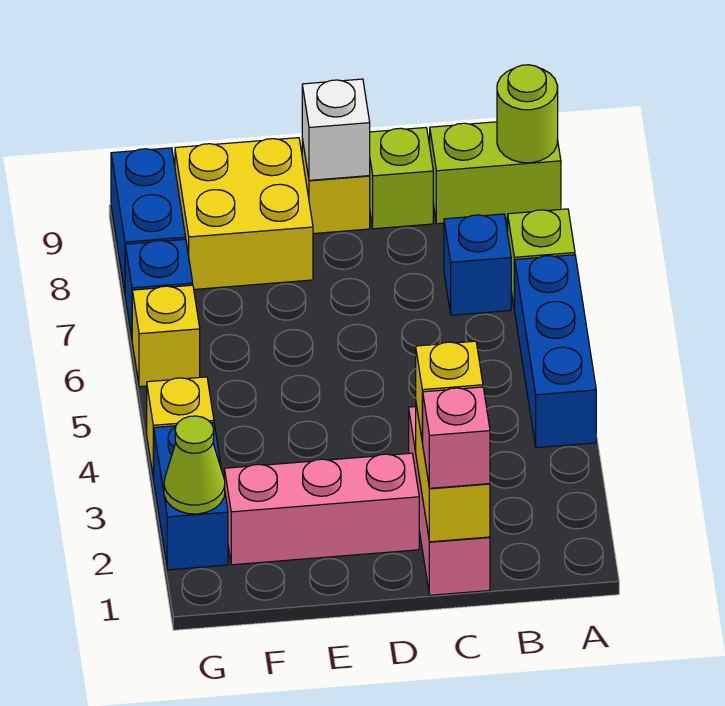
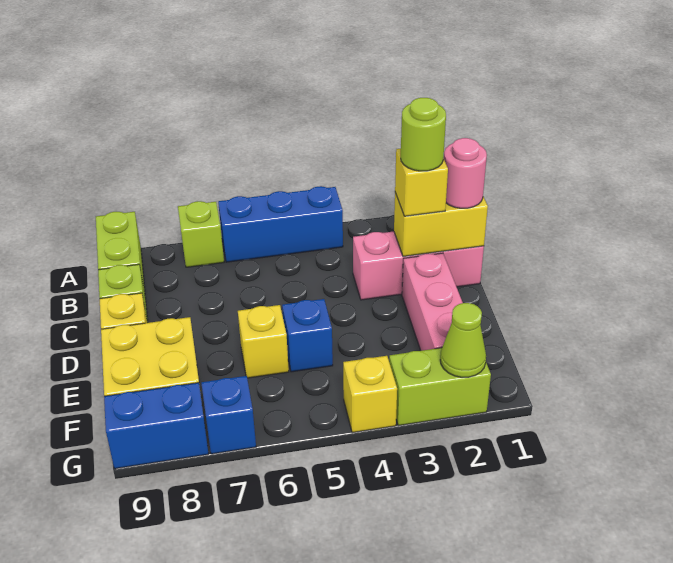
lime 1x1 round brick [497,65,558,163] -> lime 1x1 round brick moved to [401,98,446,171]
blue 1x1 brick [444,214,511,315] -> blue 1x1 brick moved to [282,299,333,372]
pink 1x1 brick [422,387,490,488] -> pink 1x1 round brick [443,138,487,208]
white 1x1 brick [302,79,370,180] -> none
blue 1x2 brick [154,423,228,570] -> lime 1x2 brick [389,348,491,426]
yellow 1x1 brick [132,285,200,387] -> yellow 1x1 brick moved to [238,305,289,378]

